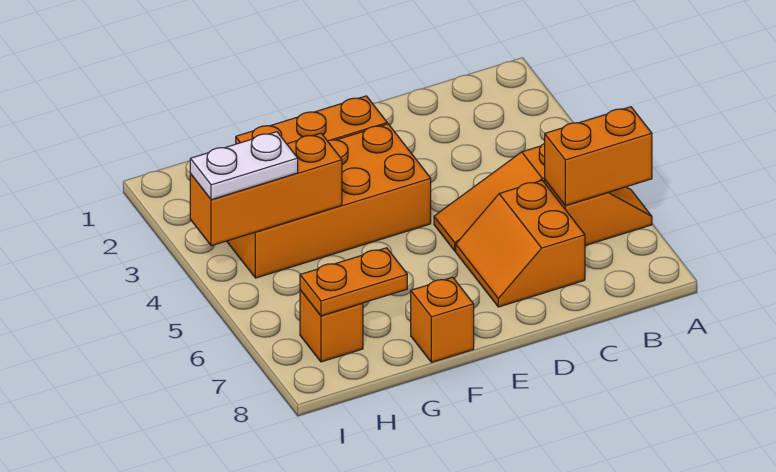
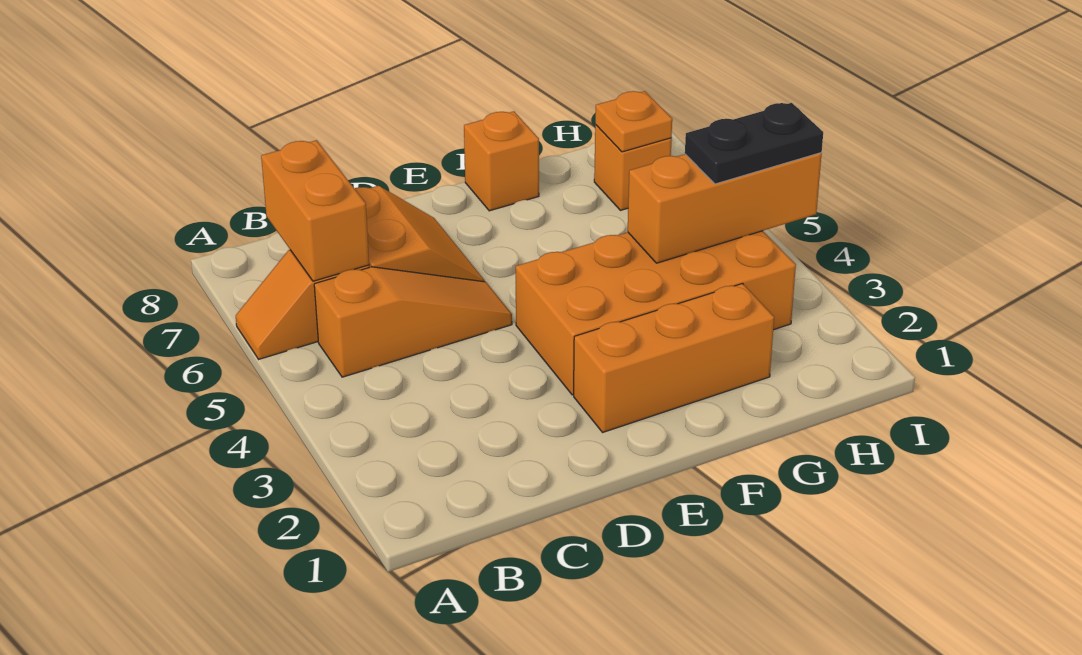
orange 1x2 brick [545,107,652,205] -> orange 1x2 brick turned to [261,140,369,281]
orange 1x2 plate [300,248,407,316] -> orange 1x1 plate [595,91,672,152]
white 1x2 plate [190,132,298,200] -> black 1x2 plate [685,103,823,184]

